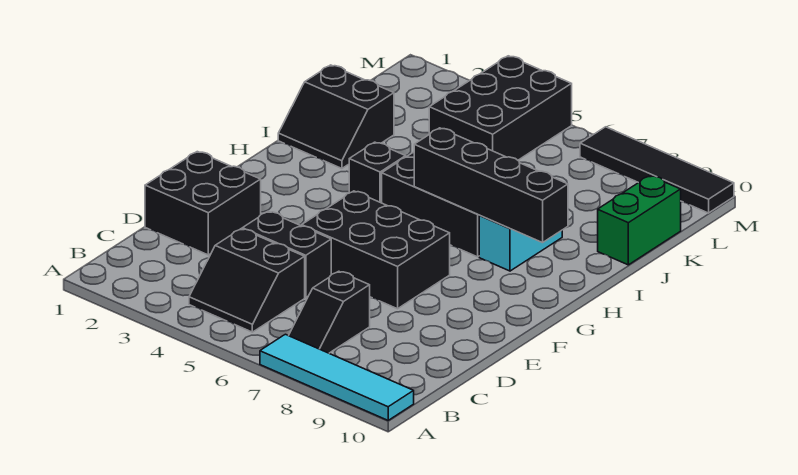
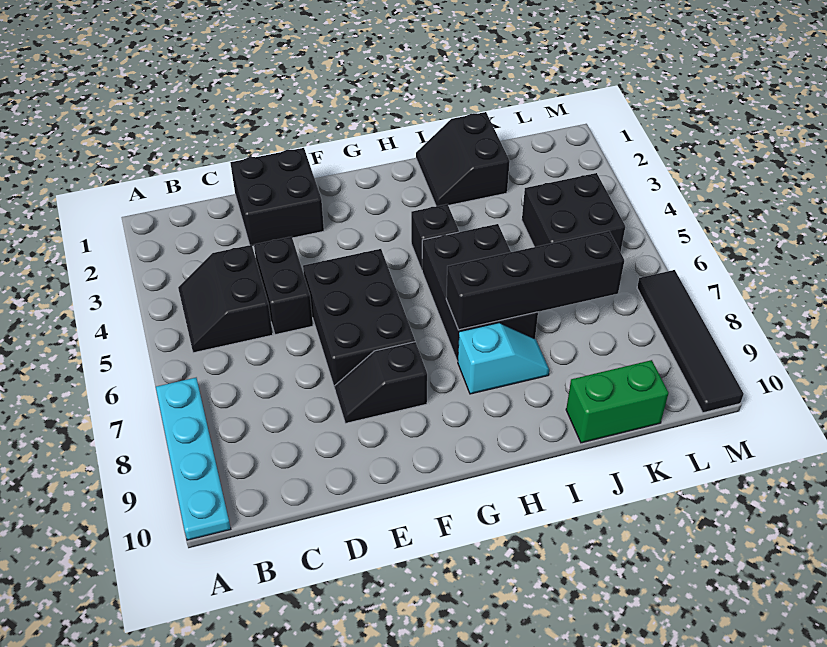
cyan 1x4 tile [260,334,414,420] -> cyan 1x4 plate [156,378,231,540]
black 1x2 slope [289,271,370,353] -> black 1x2 slope moved to [335,342,427,423]
black 1x4 brick [414,128,568,243] -> black 1x4 brick turned to [446,231,624,330]
black 2x3 brick [429,56,572,160] -> black 2x2 brick [522,173,625,252]

